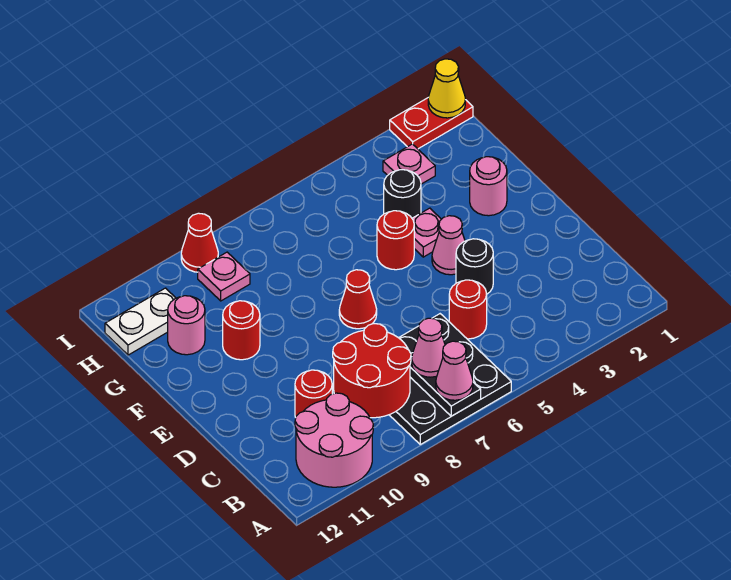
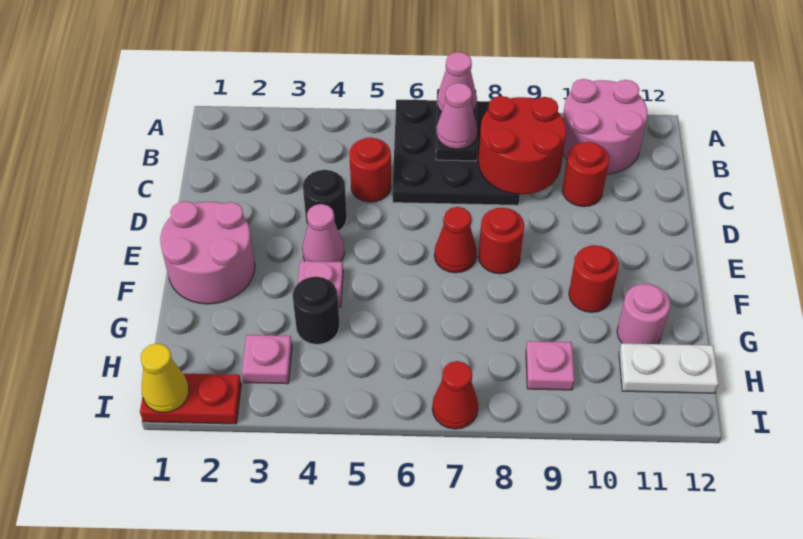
pink 1x1 round brick [470,157,507,216] -> pink 2x2 round brick [160,201,255,304]
red 1x1 round brick [377,211,414,270] -> red 1x1 round brick moved to [478,208,524,274]
red 1x1 cone [181,213,218,272] -> red 1x1 cone moved to [432,361,478,429]

